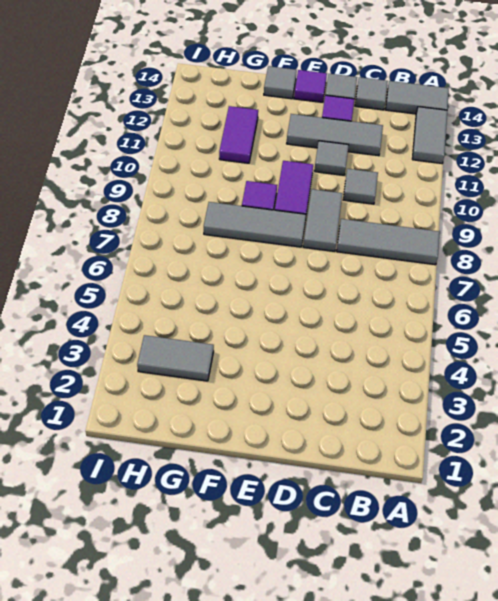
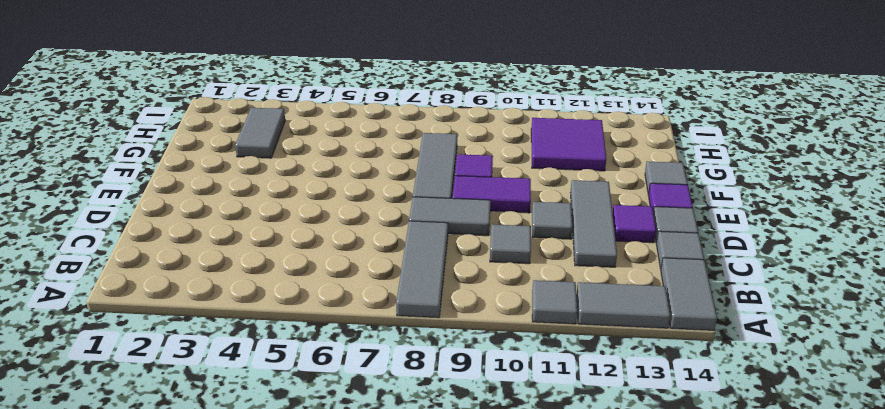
none -> grey 1x1 tile [532,280,577,324]
purple 1x2 tile [219,106,258,163] -> purple 2x2 tile [531,118,606,171]

